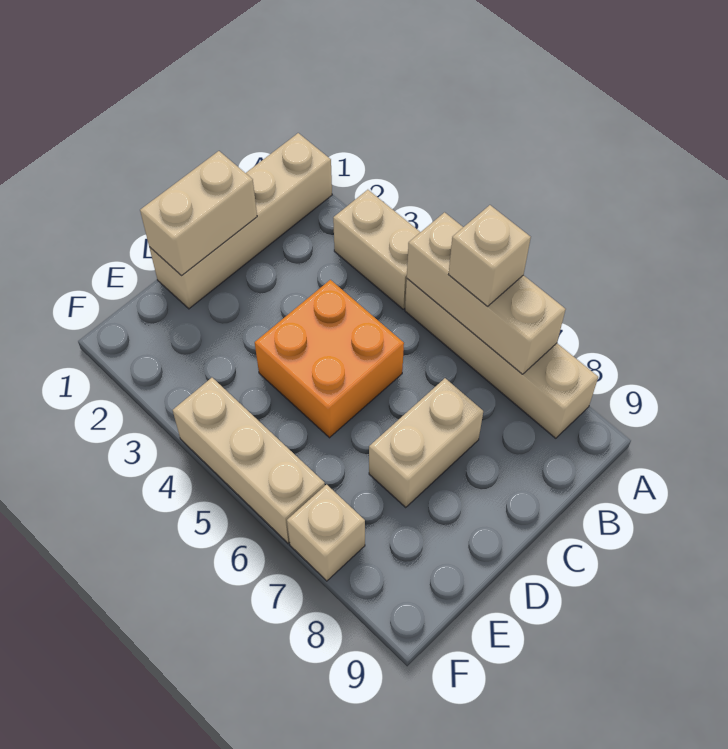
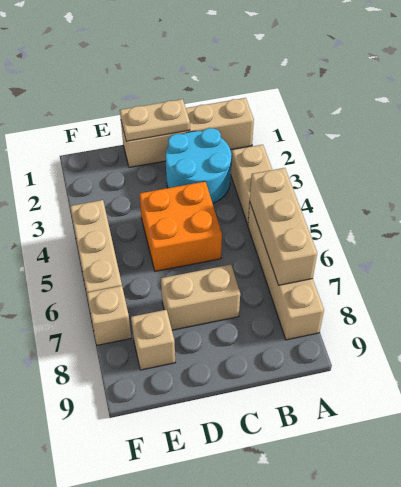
tan 1x1 brick [448,205,531,306] -> tan 1x1 brick moved to [131,310,175,370]
none -> cyan 2x2 round brick [165,128,231,203]
tan 1x2 brick [140,151,257,276] -> tan 1x2 plate [120,99,190,141]

